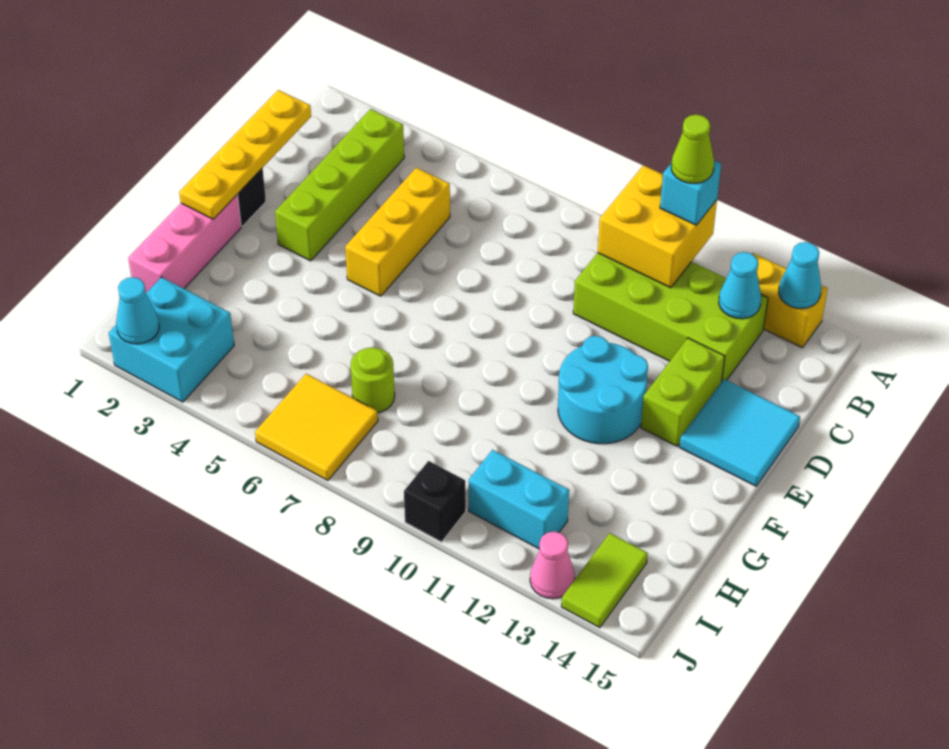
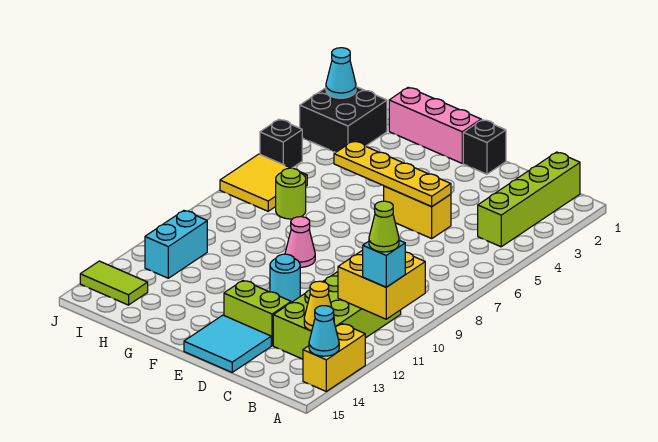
lime 1x4 brick [275,109,404,261] -> lime 1x4 brick turned to [478,152,580,247]
cyan 1x1 cone [719,252,761,319] -> yellow 1x1 cone [304,281,334,331]
yellow 1x4 plate [179,90,311,219] -> yellow 1x4 plate moved to [334,141,451,207]
yellow 1x3 brick [345,168,450,296] -> yellow 1x2 brick [384,186,451,238]
cyan 2x2 round brick [558,336,648,444] -> cyan 1x1 round brick [270,254,300,302]
cyan 2x2 brick [109,277,234,402] -> black 2x2 brick [300,87,387,152]
black 1x1 brick [404,461,466,542] -> black 1x1 brick moved to [260,119,302,168]
pink 1x1 cone [530,531,575,599] -> pink 1x1 cone moved to [285,217,315,267]

